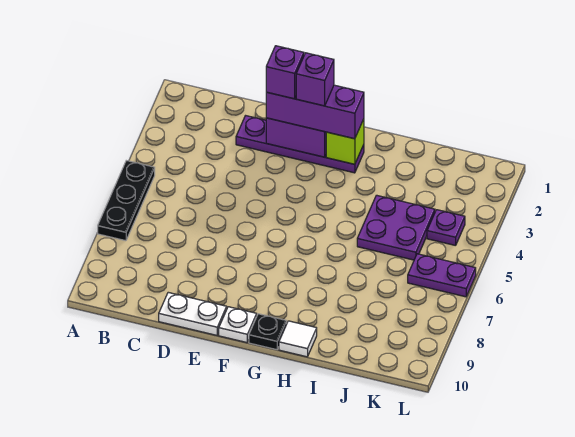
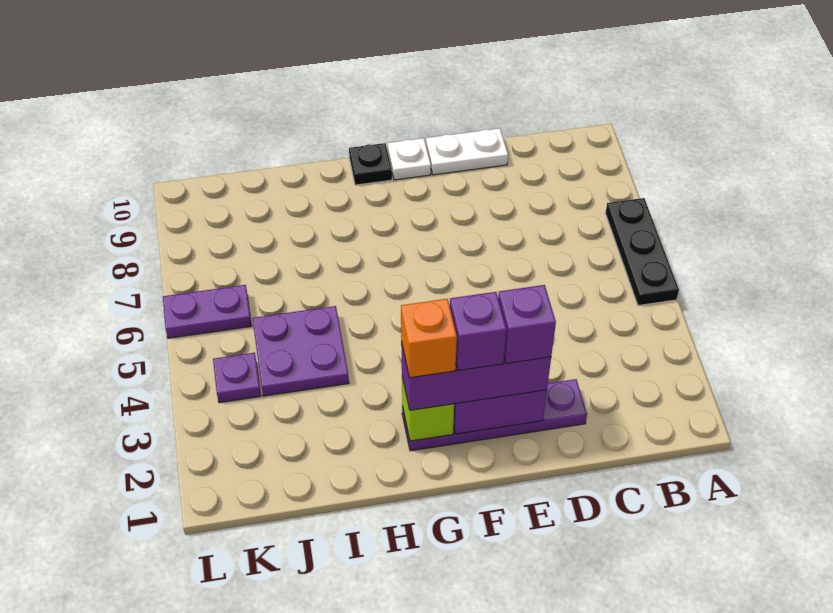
none -> orange 1x1 brick [401,299,457,378]
white 1x1 tile [279,321,317,357] -> none

